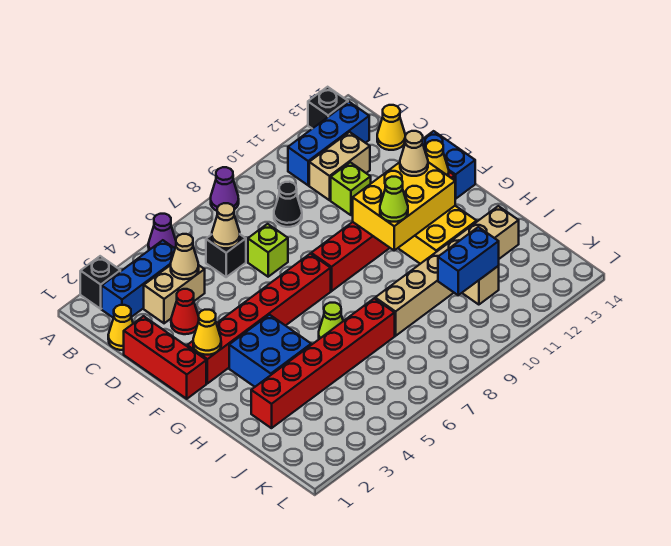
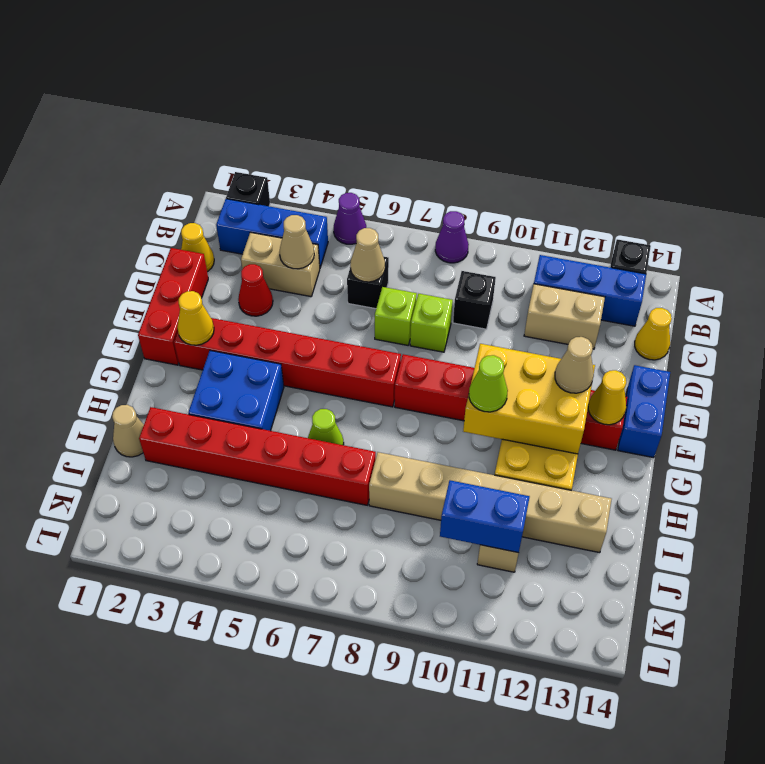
black 1x1 cone [274,182,302,227] -> black 1x1 brick [453,271,496,329]
lime 1x1 brick [331,162,371,215] -> lime 1x1 brick moved to [410,294,453,352]
none -> tan 1x1 cone [112,405,144,457]

